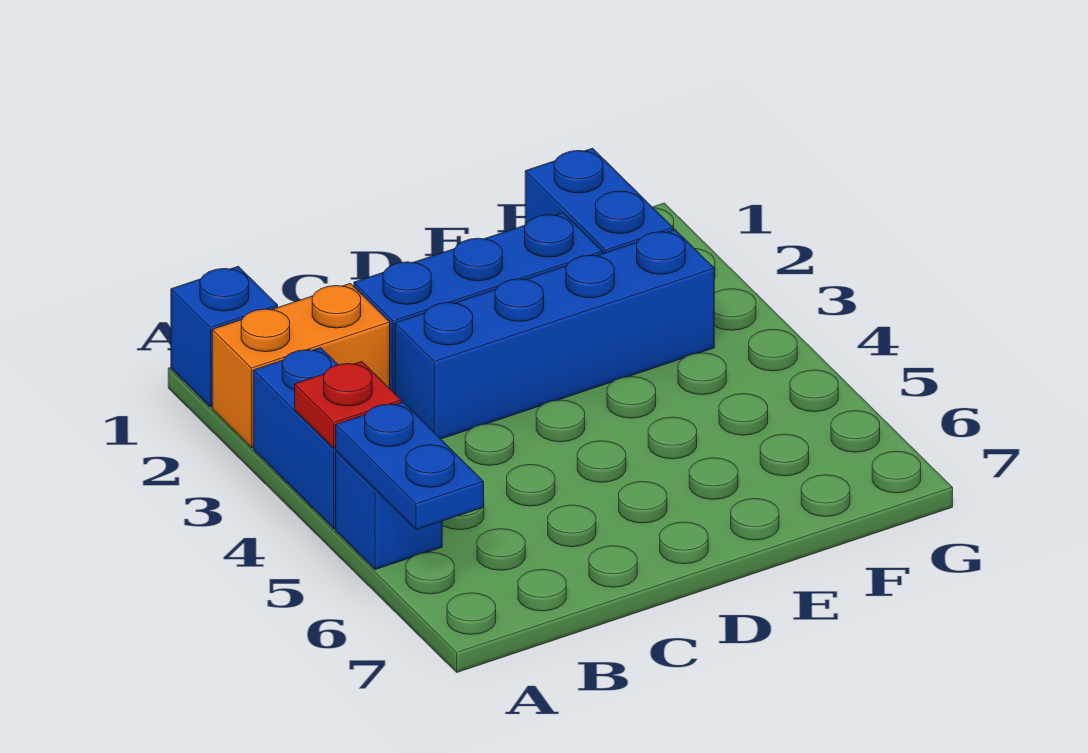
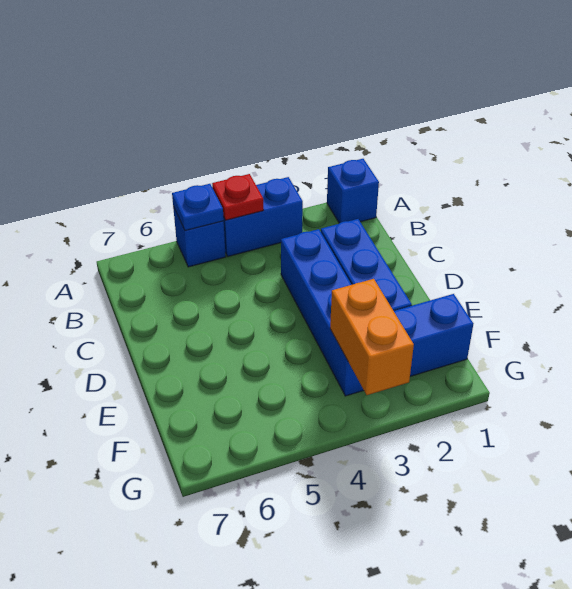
orange 1x2 brick [212,283,390,448] -> orange 1x2 brick moved to [330,279,414,395]
blue 1x2 plate [336,402,484,530] -> blue 1x1 plate [172,184,224,231]

